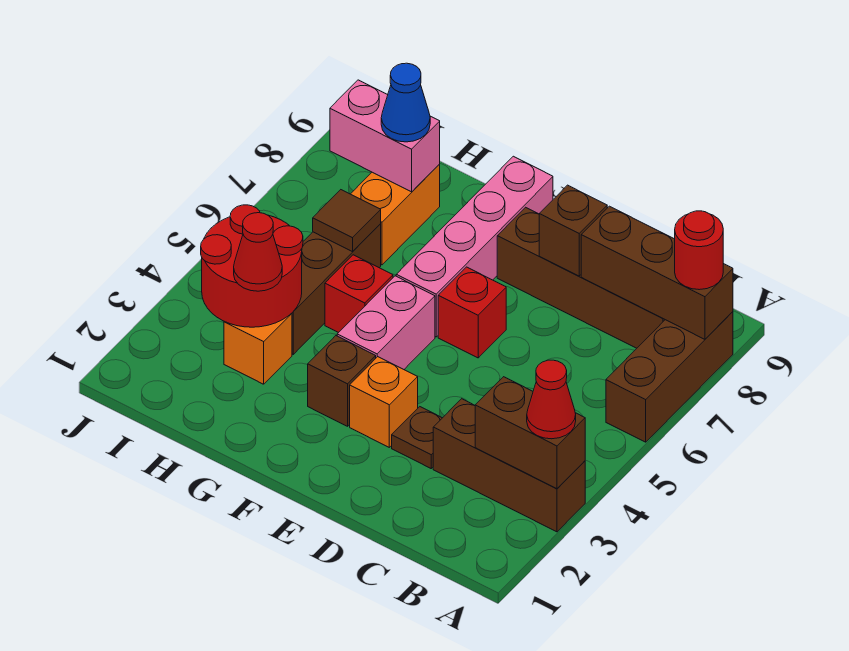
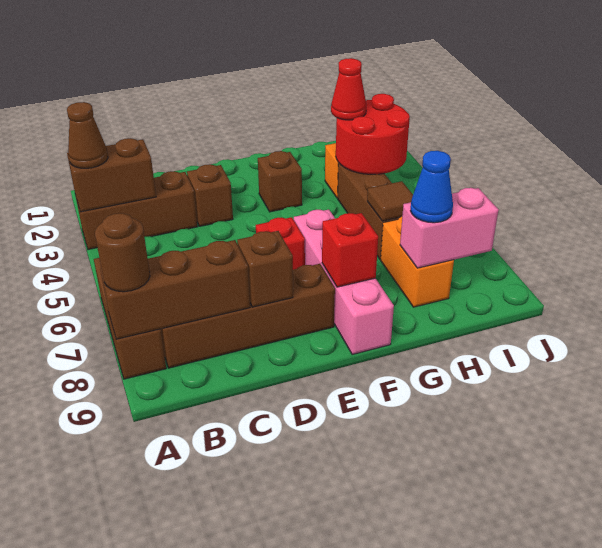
red 1x1 cone [527,360,576,439] -> brown 1x1 cone [67,102,108,168]
red 1x1 round brick [675,211,723,290] -> brown 1x1 round brick [95,213,150,292]
brown 1x1 plate [392,407,442,468] -> brown 1x1 brick [187,164,233,226]
orange 1x1 brick [350,357,418,447] -> none
pink 1x2 brick [337,276,435,369] -> none
red 1x1 brick [325,255,393,333] -> red 1x1 brick moved to [322,213,378,287]

